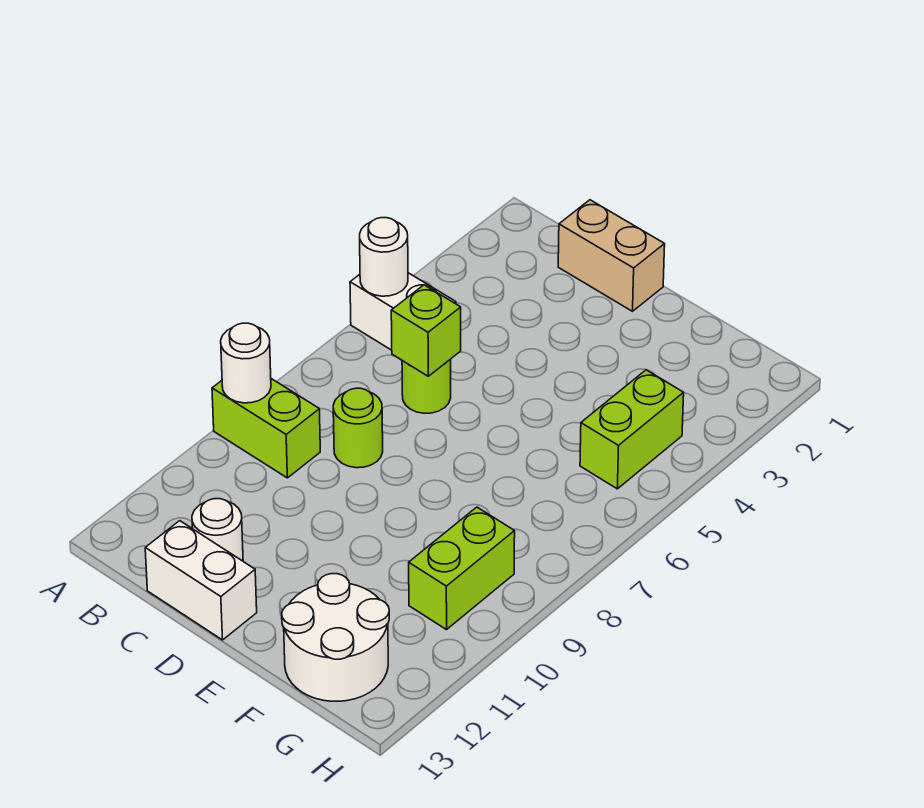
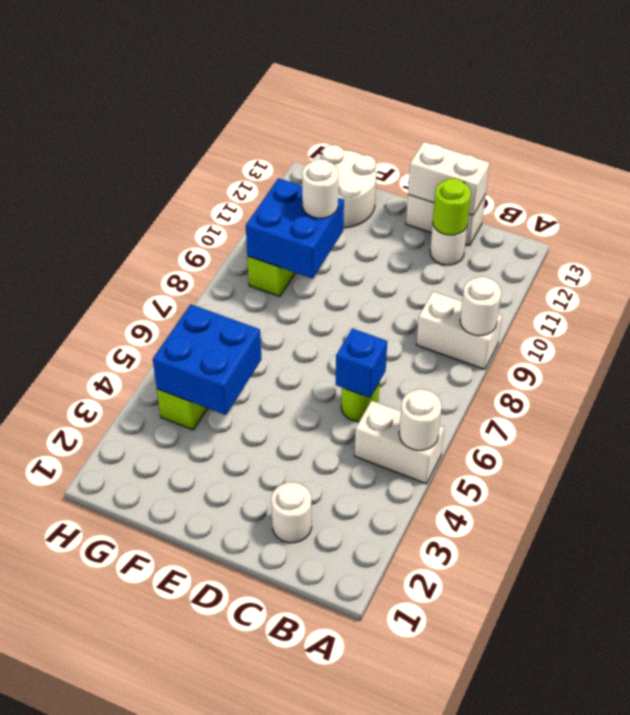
lime 1x2 brick [212,379,320,478] -> white 1x2 brick [416,292,502,369]
tan 1x2 brick [558,200,665,311] -> none
none -> white 1x1 round brick [271,482,312,543]
lime 1x1 brick [391,285,461,376] -> blue 1x1 brick [336,328,387,398]
lime 1x1 round brick [333,388,383,468] -> lime 1x1 round brick moved to [433,178,471,235]
none -> white 1x2 brick [408,142,489,215]
none -> blue 2x2 brick [153,304,262,415]
none -> blue 2x2 brick [246,178,344,279]
none -> white 1x1 round brick [302,159,339,218]

